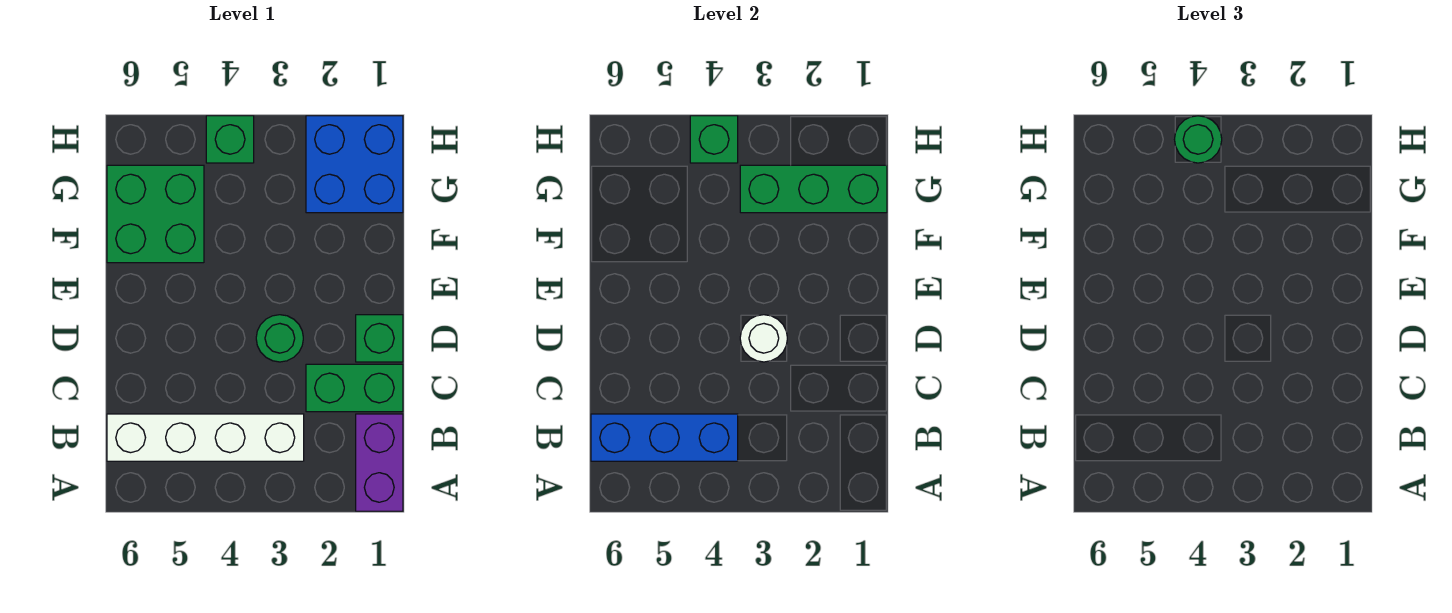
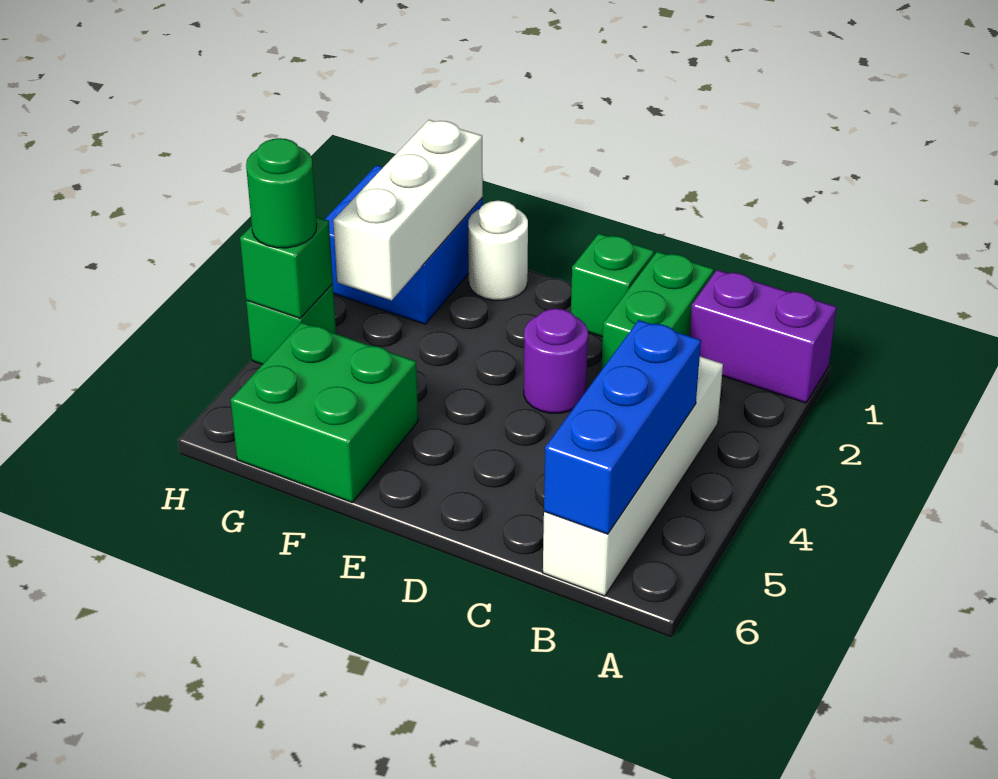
green 1x1 round brick [256,315,303,362] -> purple 1x1 round brick [524,309,588,413]
white 1x1 round brick [740,315,787,362] -> white 1x1 round brick moved to [468,201,528,300]
green 1x3 brick [740,165,887,213] -> white 1x3 brick [333,120,483,300]

